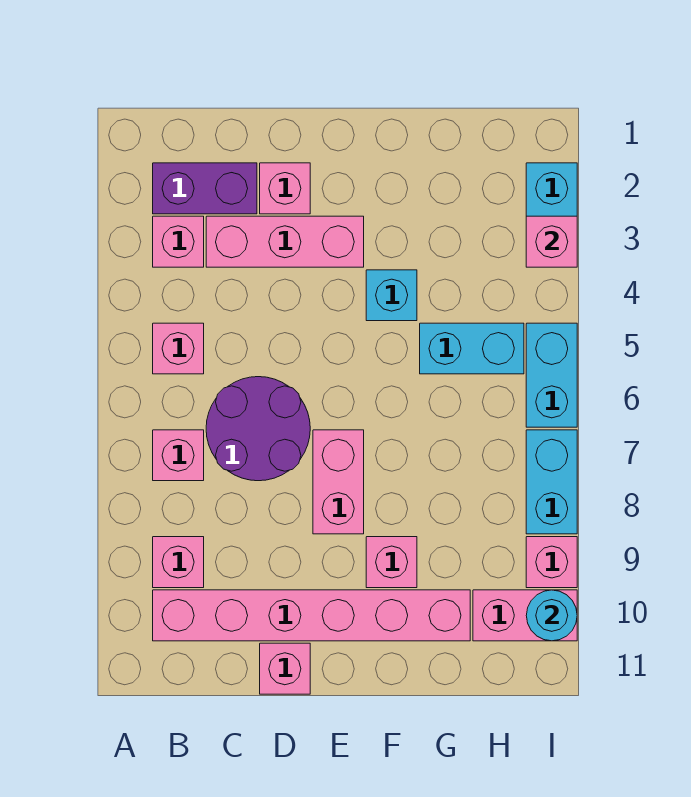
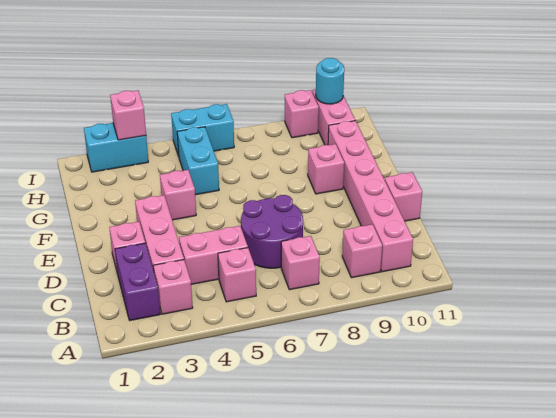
pink 1x2 brick [313,430,364,534] -> pink 1x2 brick moved to [179,226,248,284]
cyan 1x1 brick [366,270,417,321] -> pink 1x1 brick [160,170,196,220]
cyan 1x2 brick [526,430,577,534] -> none

